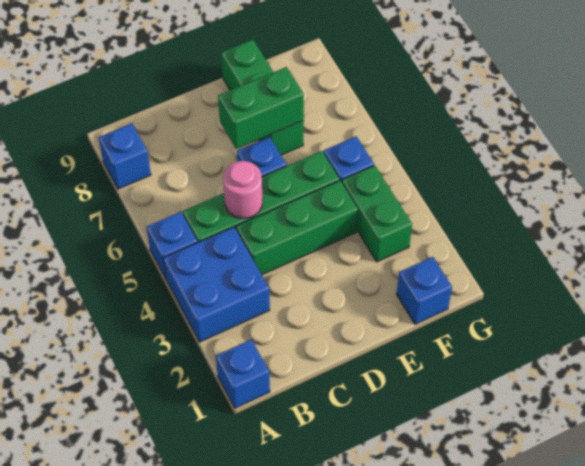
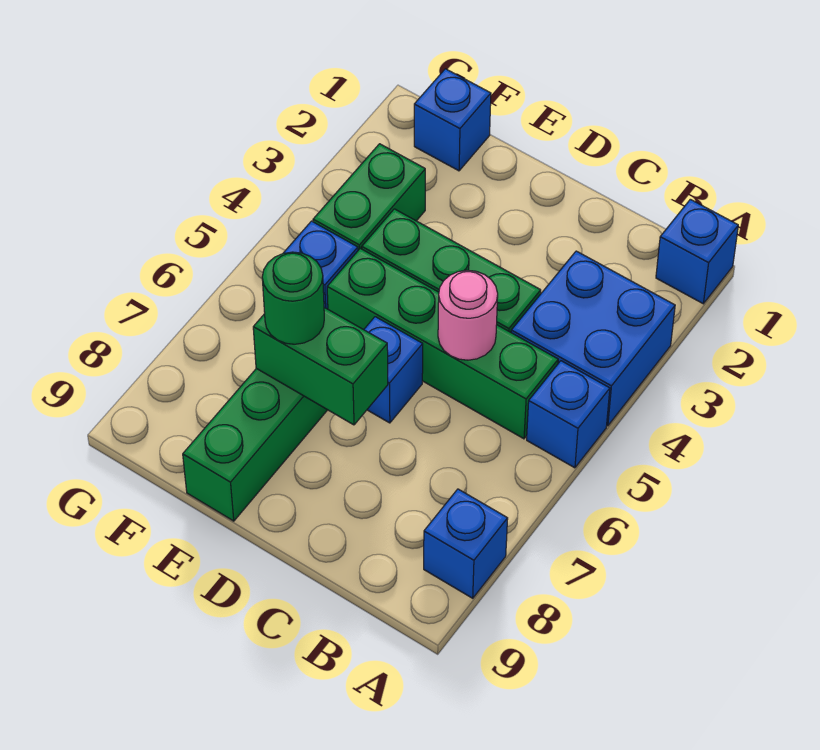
none -> green 1x1 round brick [262,252,324,344]

